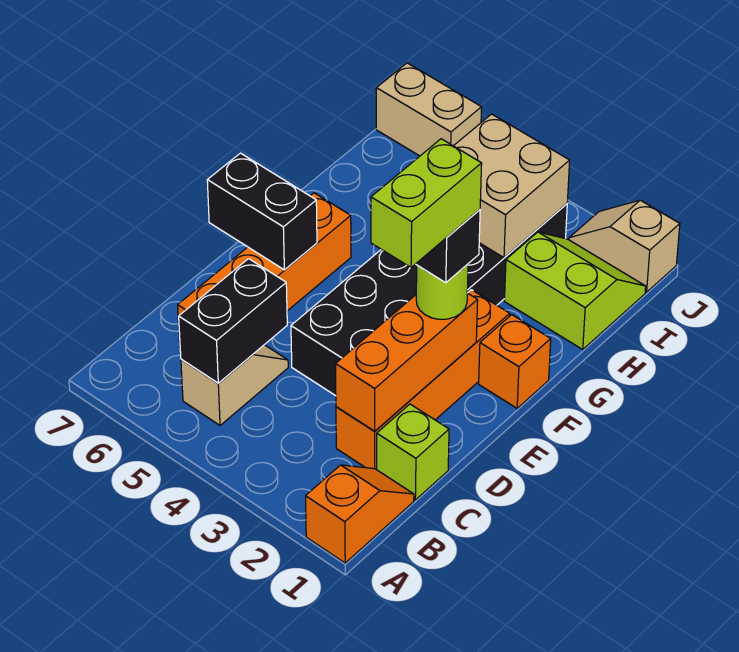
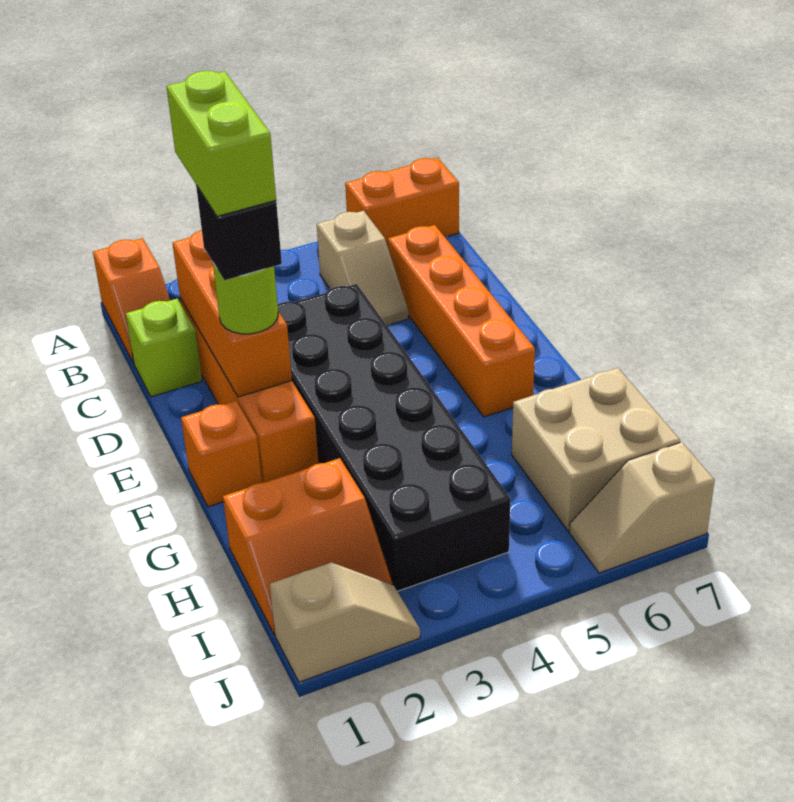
none -> orange 1x2 brick [345,158,459,246]
black 1x2 brick [179,259,287,383] -> none
black 1x2 brick [207,153,317,270] -> none
lime 2x2 slope [504,232,646,349] -> orange 2x2 slope [223,458,393,635]
tan 2x2 brick [454,114,570,258] -> tan 2x2 brick moved to [512,368,680,531]
tan 1x2 brick [376,63,482,156] -> tan 1x2 slope [569,442,715,573]

